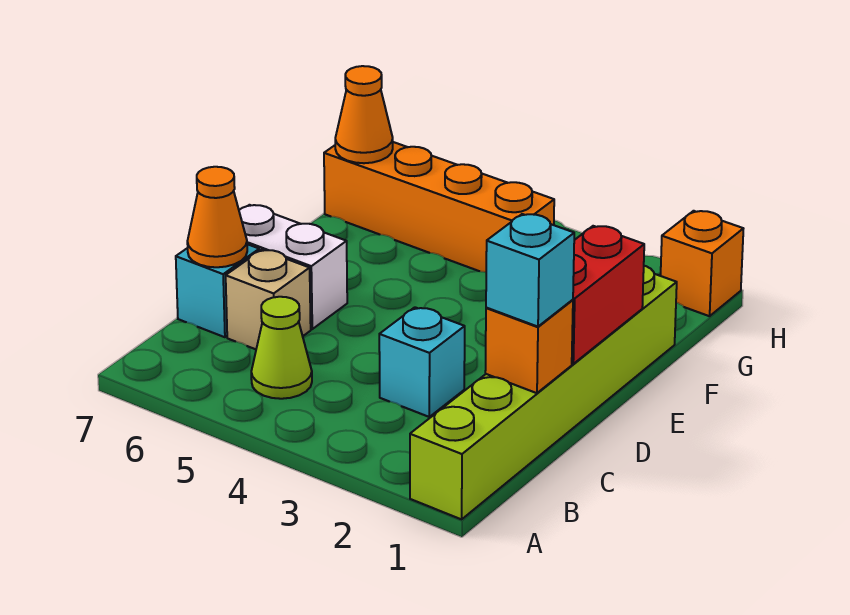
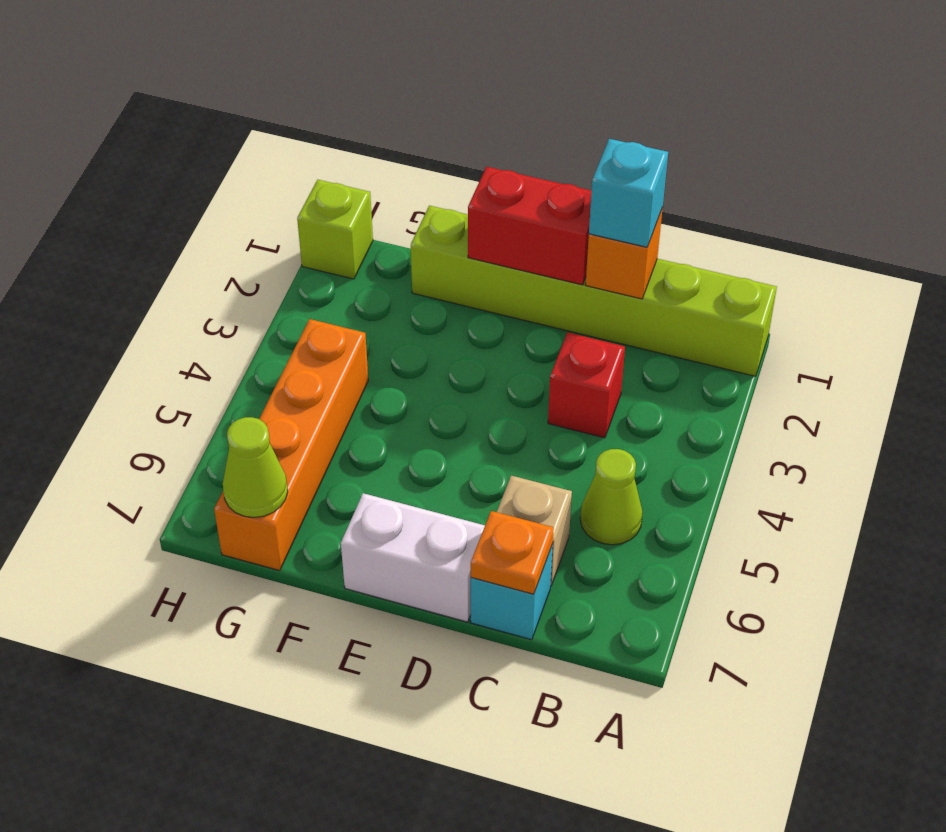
cyan 1x1 brick [379,307,465,417] -> red 1x1 brick [548,333,625,438]
orange 1x1 cone [187,167,247,267] -> orange 1x1 plate [471,511,554,594]
white 1x2 brick [239,205,347,329] -> white 1x2 brick turned to [341,493,485,622]
orange 1x1 cone [335,66,393,163] -> lime 1x1 cone [223,417,288,518]
orange 1x1 brick [661,211,743,316] -> lime 1x1 brick [297,180,373,279]

